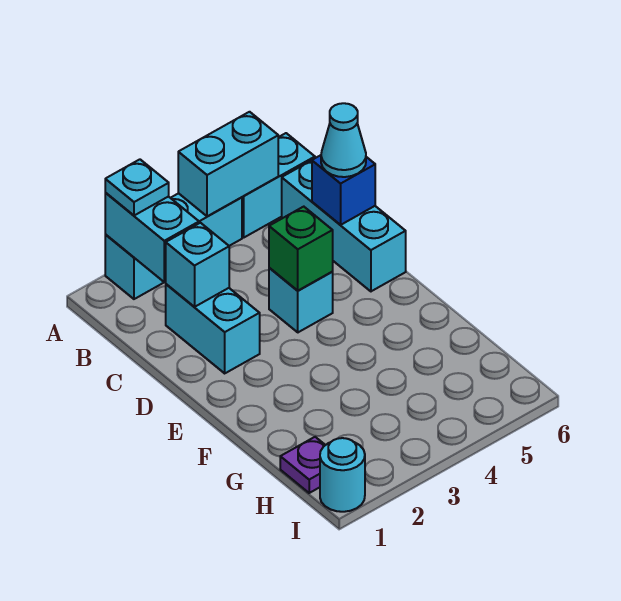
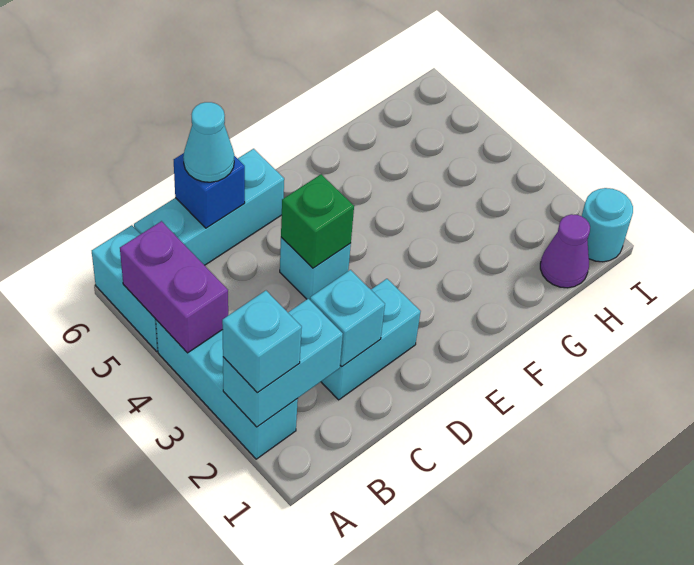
cyan 1x1 plate [105,159,169,216] -> cyan 1x1 brick [222,291,302,393]
cyan 1x2 brick [178,112,278,217] -> purple 1x2 brick [120,221,228,353]
purple 1x1 plate [280,437,325,493] -> purple 1x1 cone [540,214,590,288]

